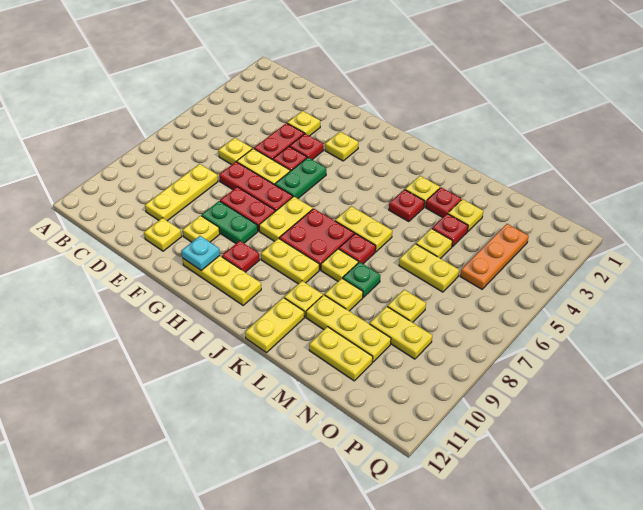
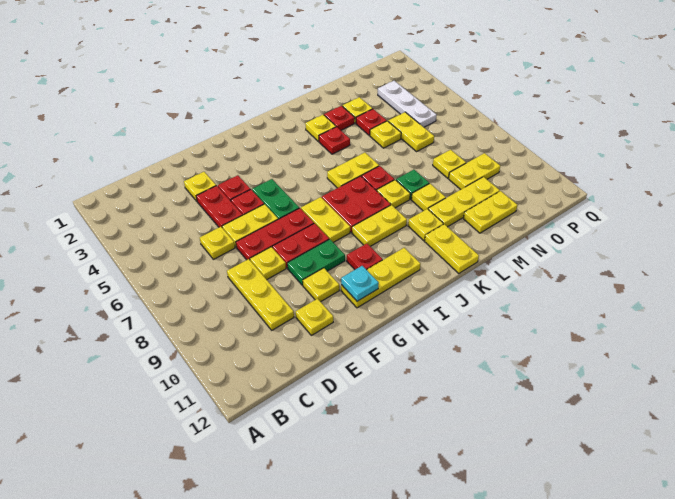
yellow 1x1 plate [325,132,358,161] -> yellow 1x1 plate moved to [250,247,286,279]
yellow 1x2 plate [399,244,459,292] -> yellow 1x2 plate turned to [388,112,434,151]
orange 1x3 plate [460,224,529,289] -> white 1x3 plate [378,81,437,127]

